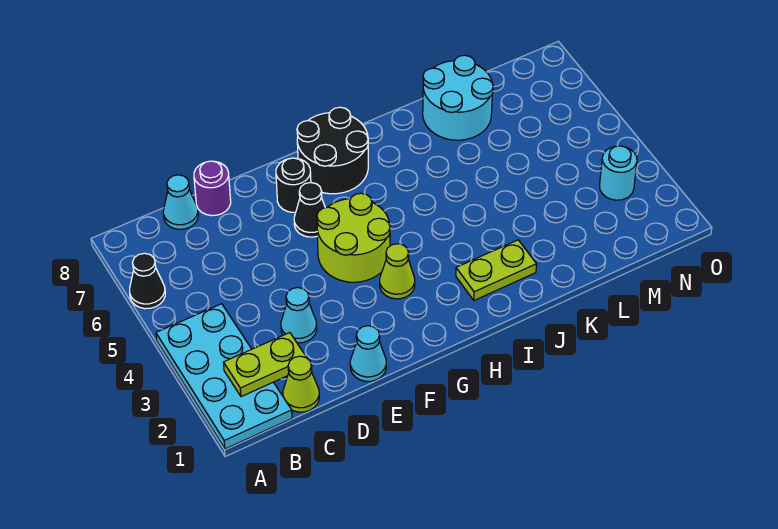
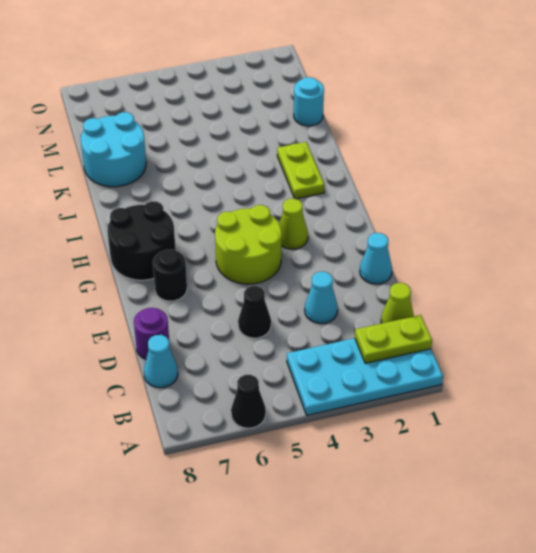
lime 1x2 plate [224,333,307,397] -> lime 1x2 plate turned to [355,315,432,363]
black 1x1 cone [294,183,325,237] -> black 1x1 cone moved to [238,286,271,338]
cyan 1x1 round brick [600,146,637,200] -> cyan 1x1 round brick moved to [294,77,324,126]

